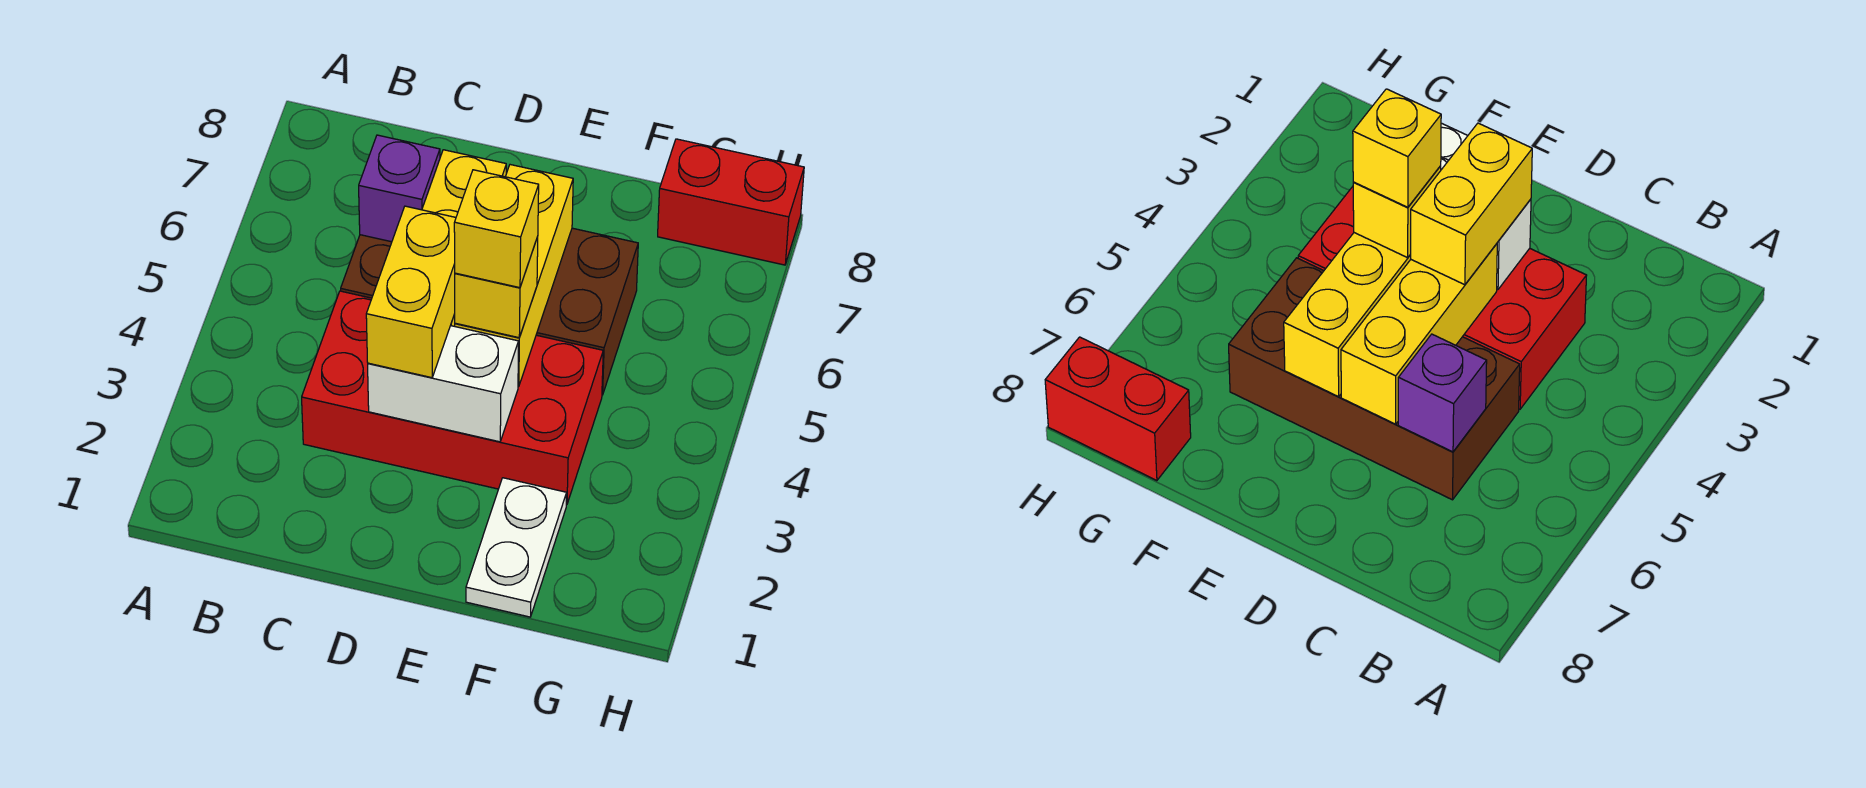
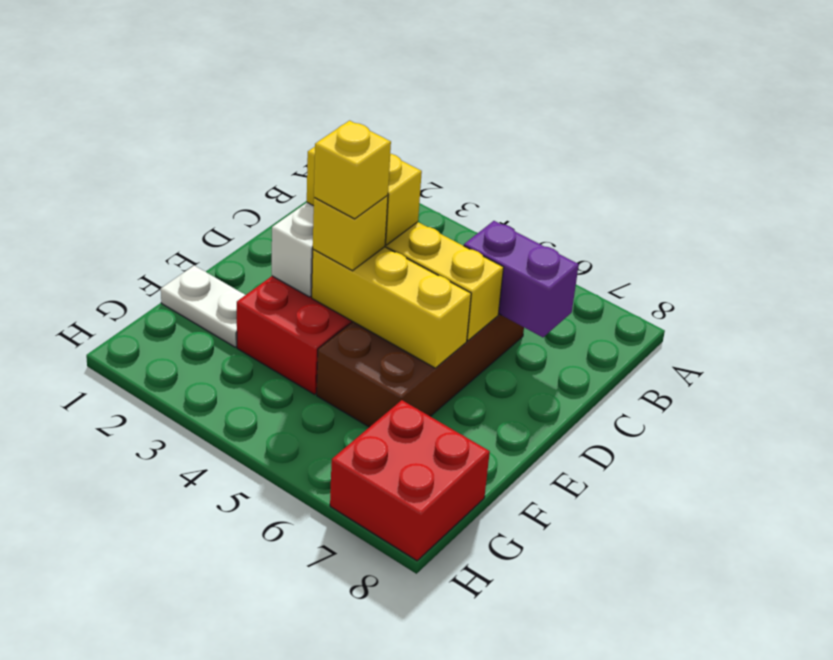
purple 1x1 brick [359,135,440,242] -> purple 1x2 brick [464,221,579,337]
red 1x2 brick [658,139,804,265] -> red 2x2 brick [330,400,490,561]

